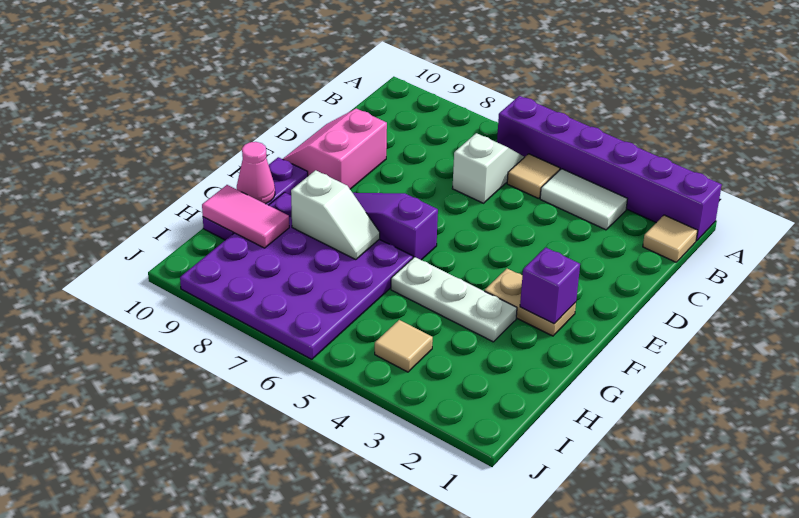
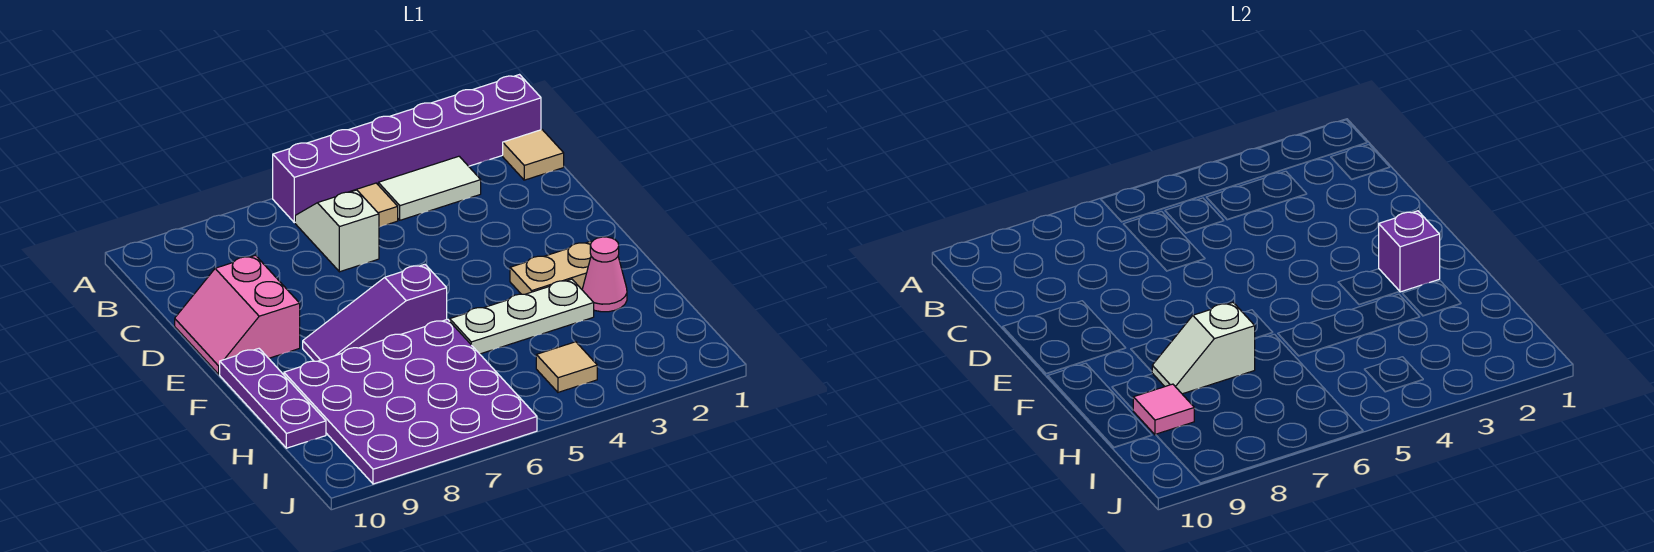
white 1x2 slope [291,170,380,260] -> white 1x2 slope turned to [1152,303,1255,394]
pink 1x1 cone [237,142,275,204] -> pink 1x1 cone moved to [582,237,627,312]
pink 1x2 tile [202,185,289,248] -> pink 1x1 tile [1133,384,1194,435]

